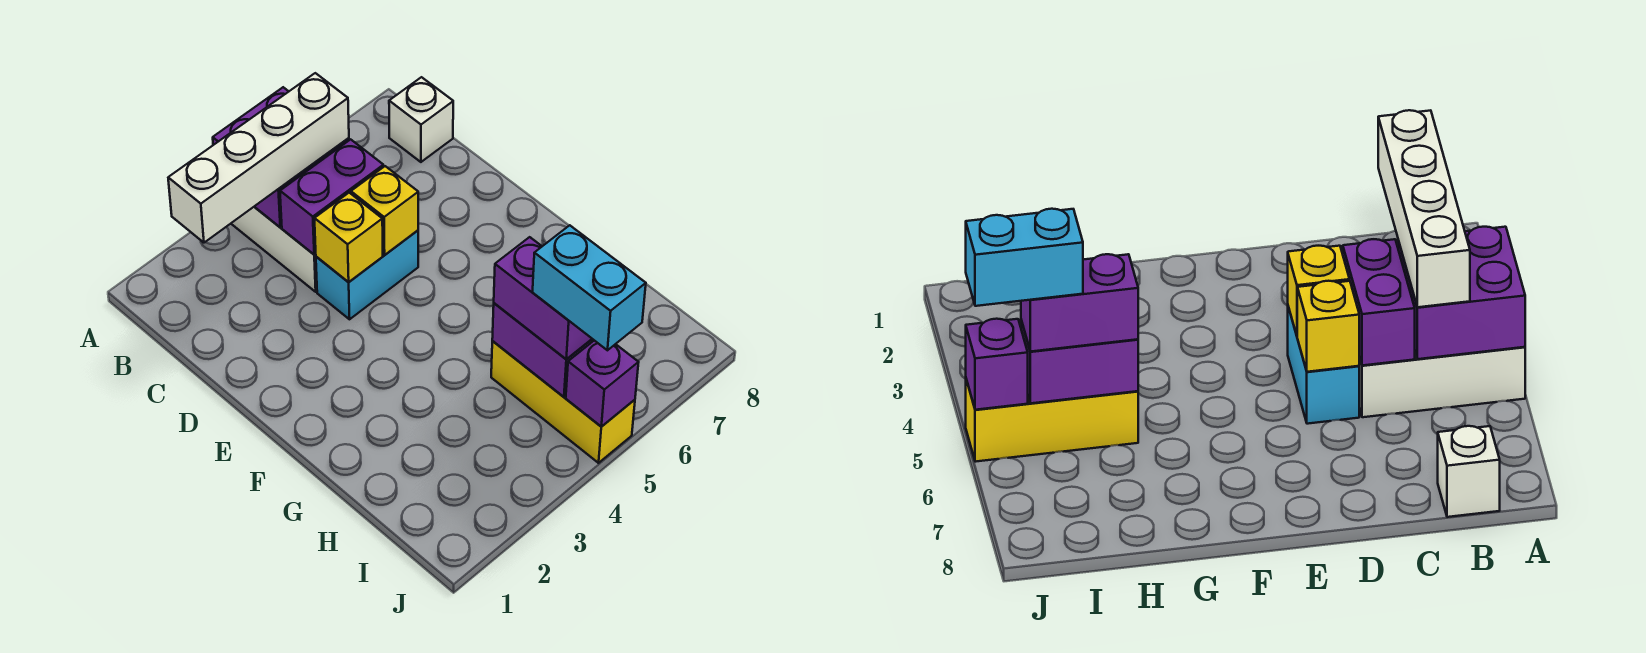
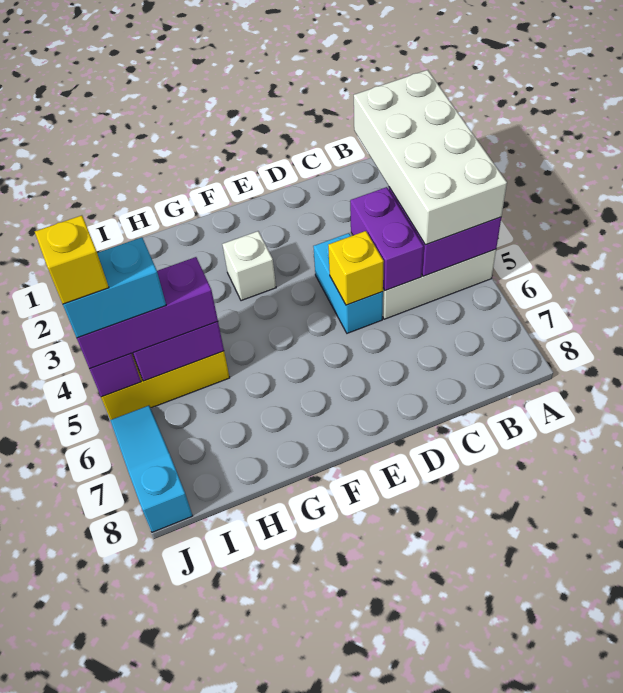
white 1x4 brick [168,73,349,243] -> white 2x4 brick [354,70,507,245]
white 1x1 brick [389,77,453,162] -> white 1x1 brick moved to [222,231,276,301]
yellow 1x1 brick [314,193,383,282] -> yellow 1x1 brick moved to [35,215,109,304]
purple 1x2 brick [494,237,592,359] -> purple 1x3 brick [77,257,218,369]
none -> cyan 1x3 slope [110,406,193,532]

